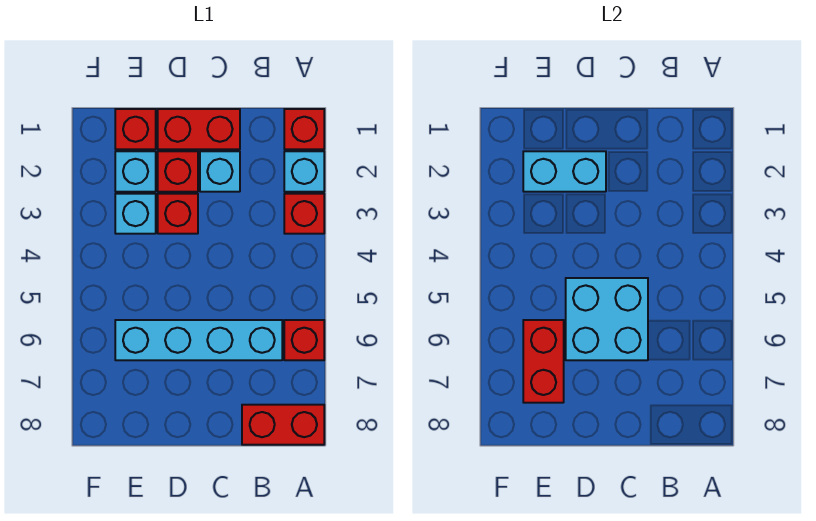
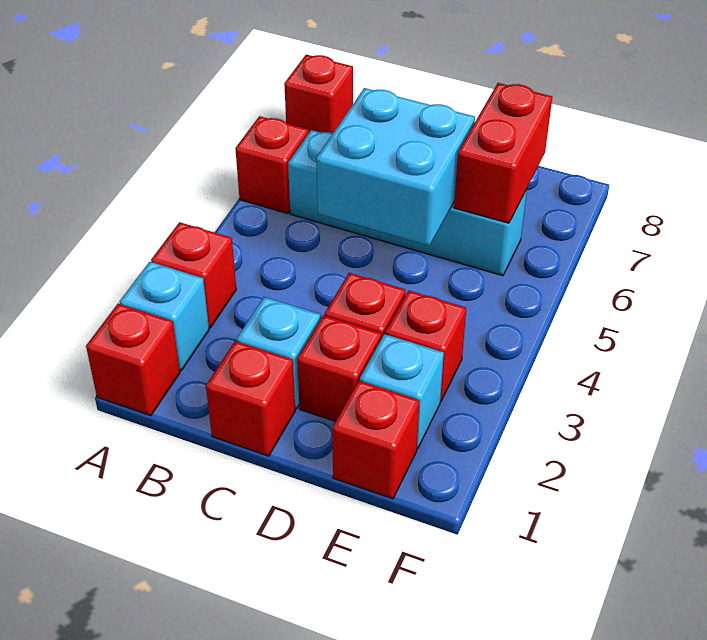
red 1x2 brick [242,405,324,445] -> red 1x1 brick [284,55,353,133]
red 1x2 brick [158,109,240,149] -> red 1x1 brick [206,341,295,456]
cyan 1x2 brick [523,151,606,192] -> none
cyan 1x1 brick [115,194,156,234] -> red 1x1 brick [385,290,466,401]

